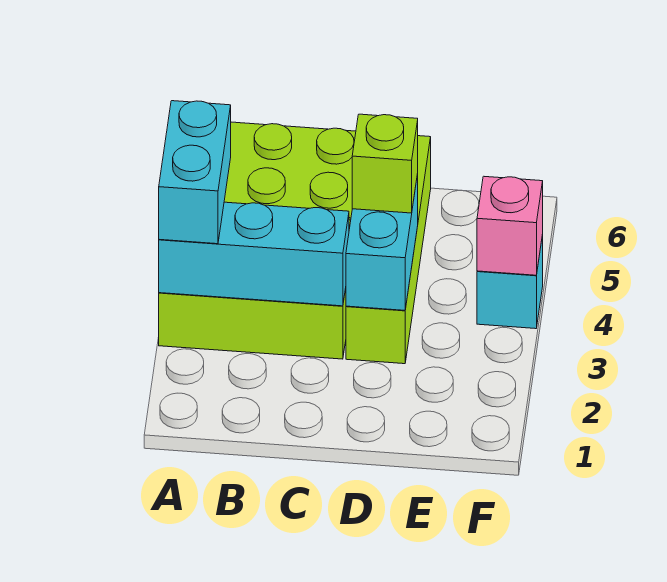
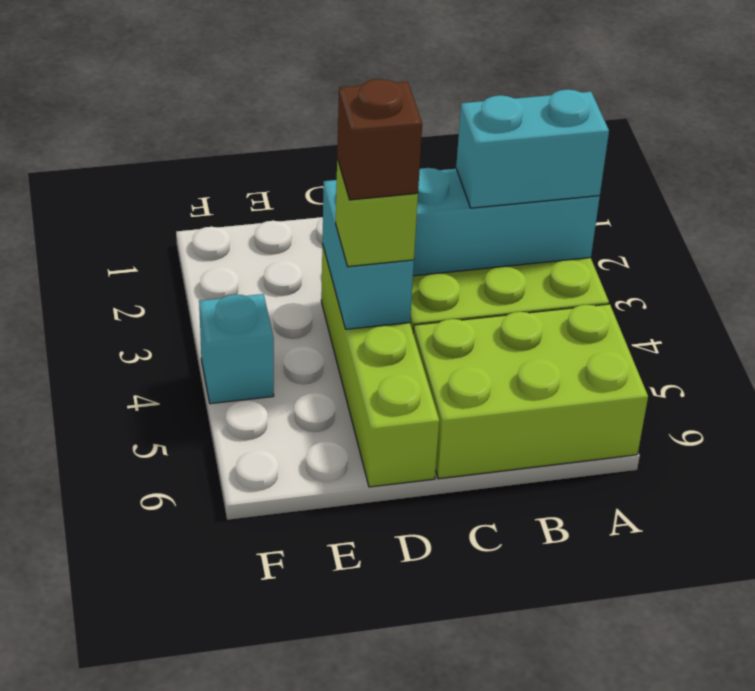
cyan 1x2 brick [159,101,231,244] -> cyan 1x2 brick turned to [456,89,609,208]
none -> brown 1x1 brick [337,79,422,200]
pink 1x1 brick [477,176,543,275] -> none

